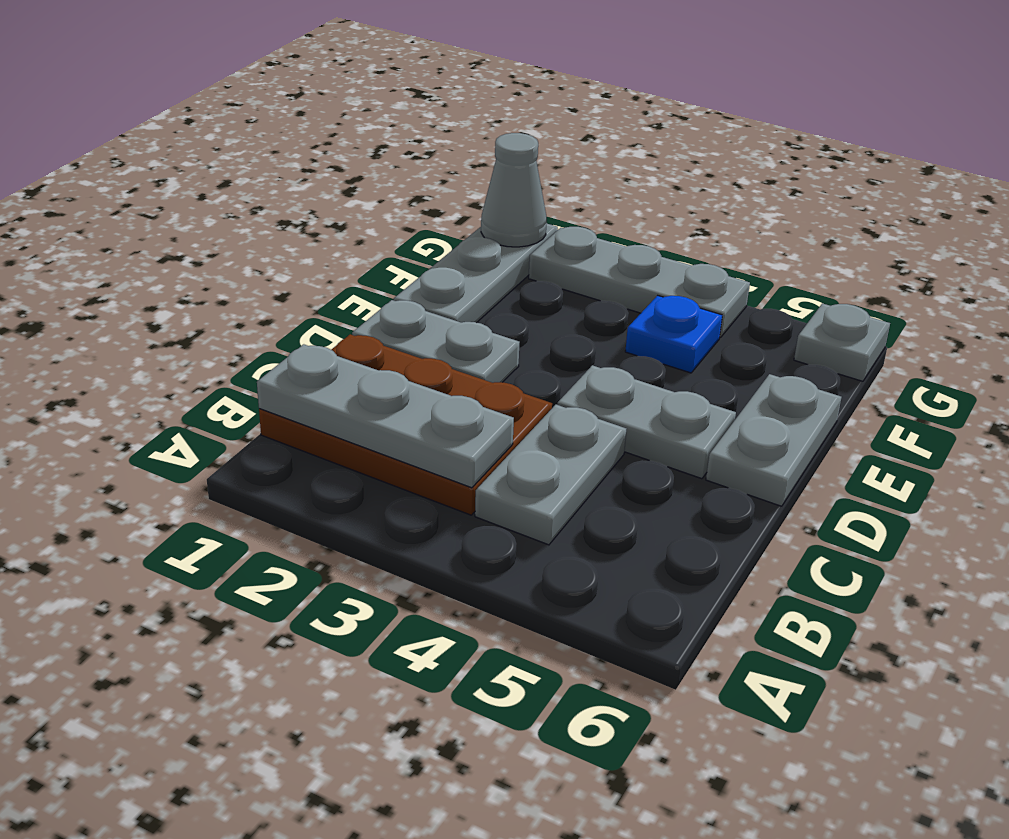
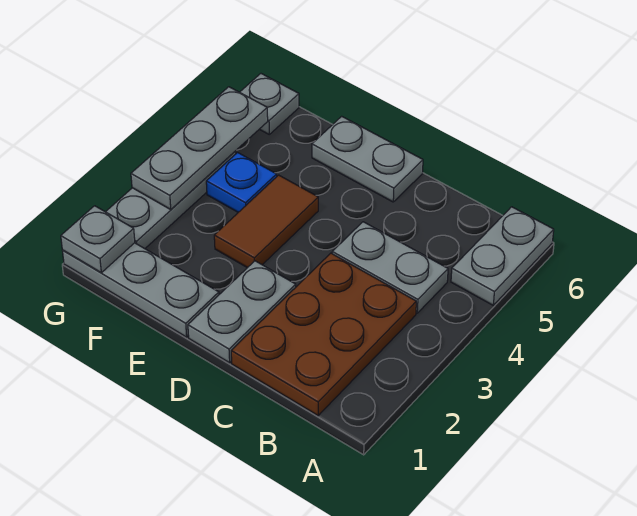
grey 1x3 plate [257,344,514,488] -> grey 1x3 plate moved to [131,87,268,209]
grey 1x2 plate [557,365,736,479] -> grey 1x2 plate moved to [451,207,554,305]
none -> brown 1x2 tile [214,175,318,268]
grey 1x1 cone [481,133,547,247] -> grey 1x1 plate [61,206,135,273]

